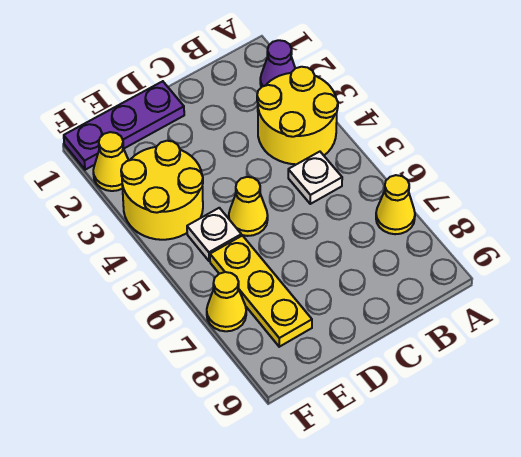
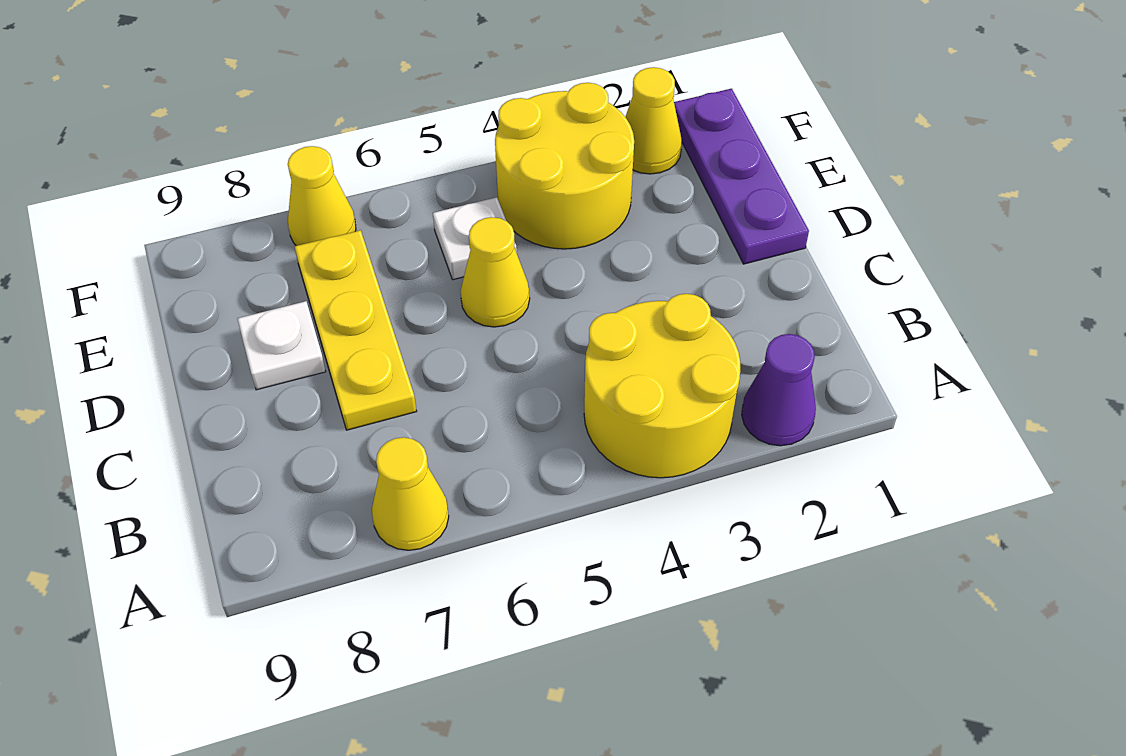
white 1x1 plate [288,152,342,204] -> white 1x1 plate moved to [237,301,326,390]
yellow 1x3 plate [210,236,312,347] -> yellow 1x3 plate turned to [294,230,417,430]

